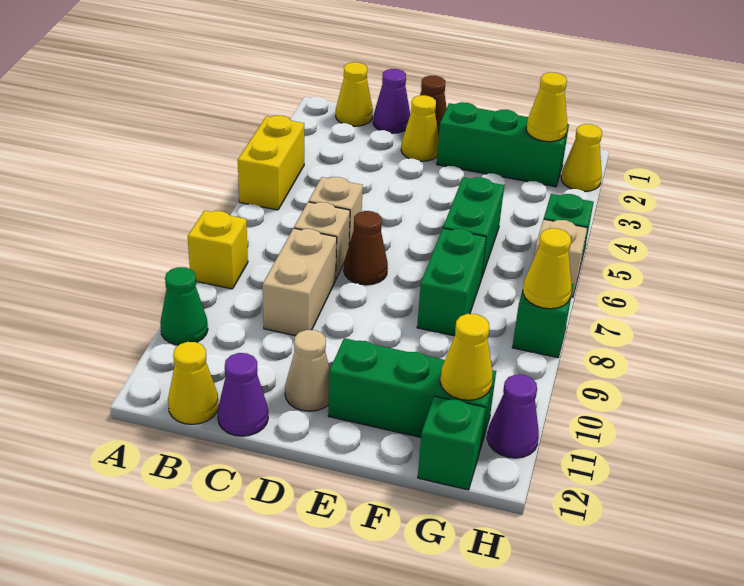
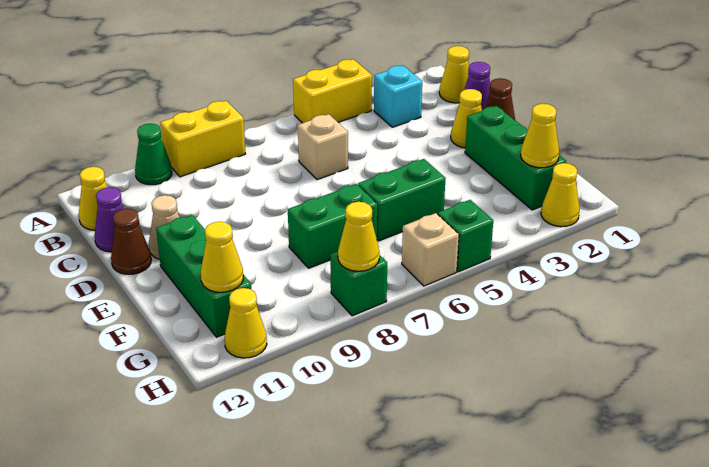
yellow 1x1 brick [188,211,248,289] -> yellow 1x2 brick [160,101,245,177]
none -> cyan 1x1 brick [374,66,422,127]
tan 1x1 brick [294,202,350,279] -> none
tan 1x2 brick [263,228,337,336] -> none
brown 1x1 cone [344,211,388,285] -> brown 1x1 cone moved to [111,209,151,274]
green 1x1 brick [418,396,485,490] -> none
purple 1x1 cone [487,375,539,458] -> yellow 1x1 cone [225,288,267,358]

